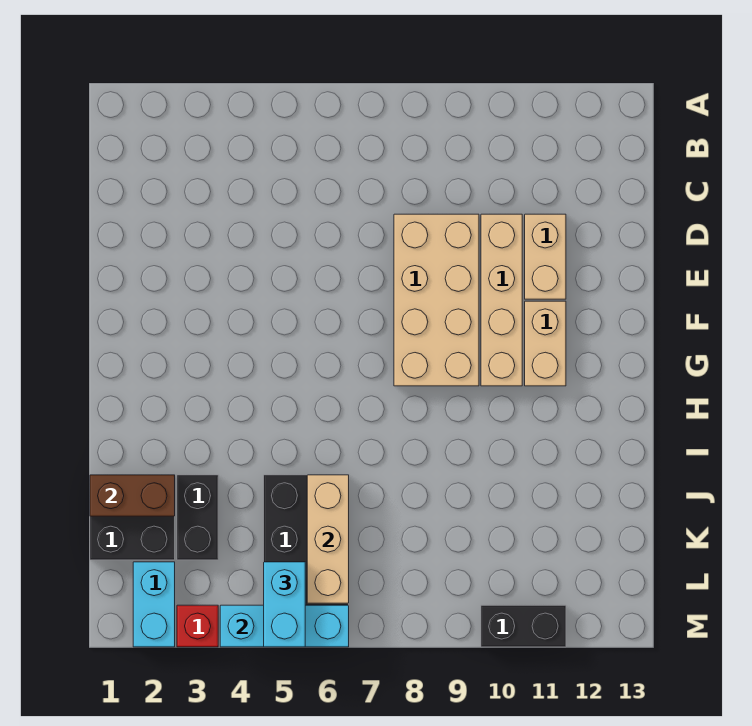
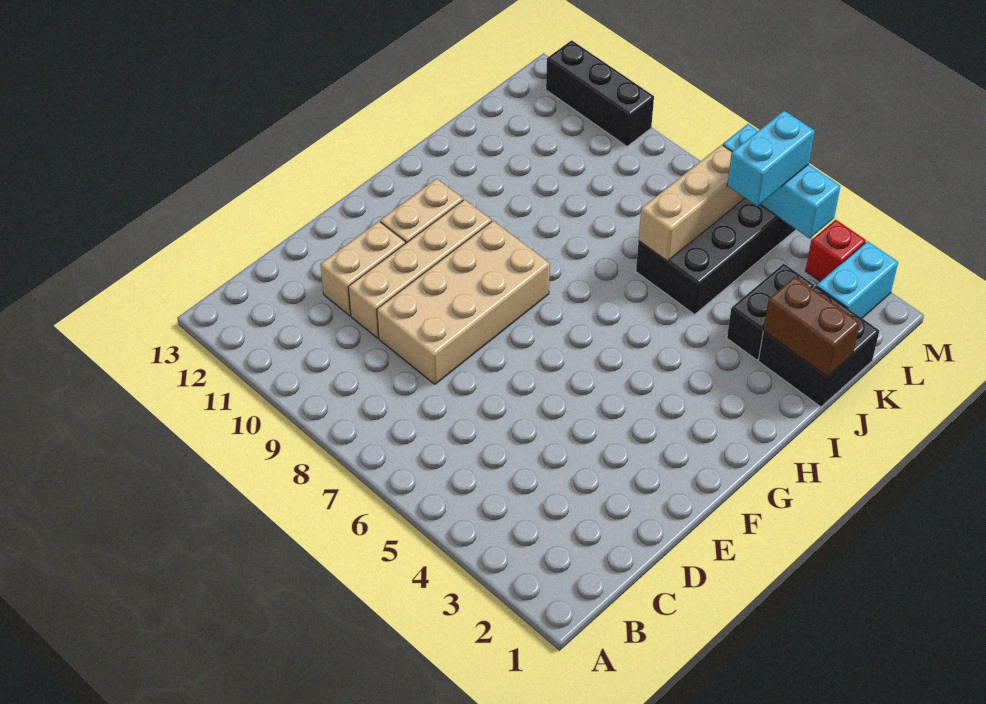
black 1x2 brick [481,605,566,647] -> black 1x3 brick [546,40,654,146]

